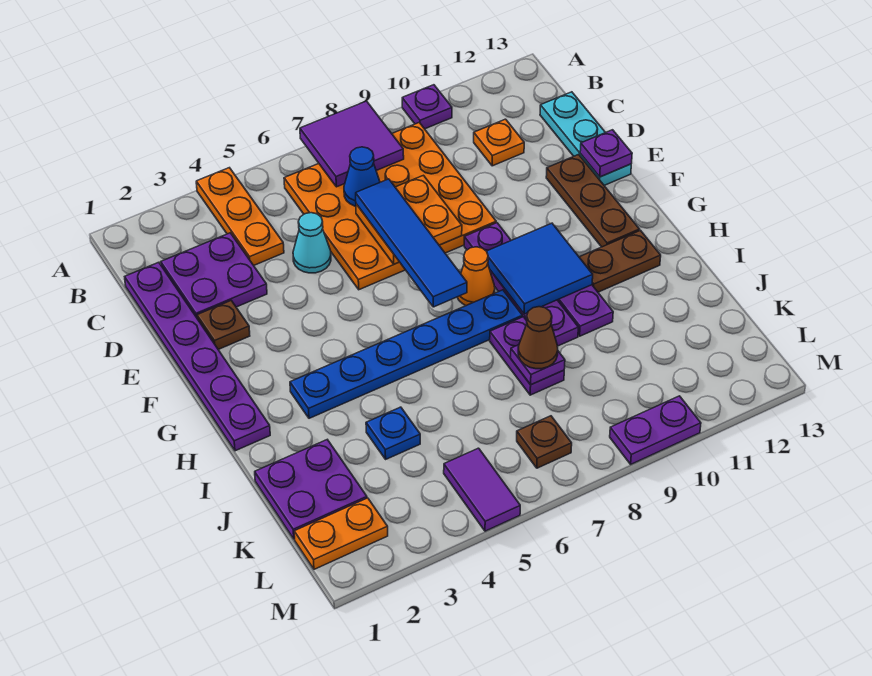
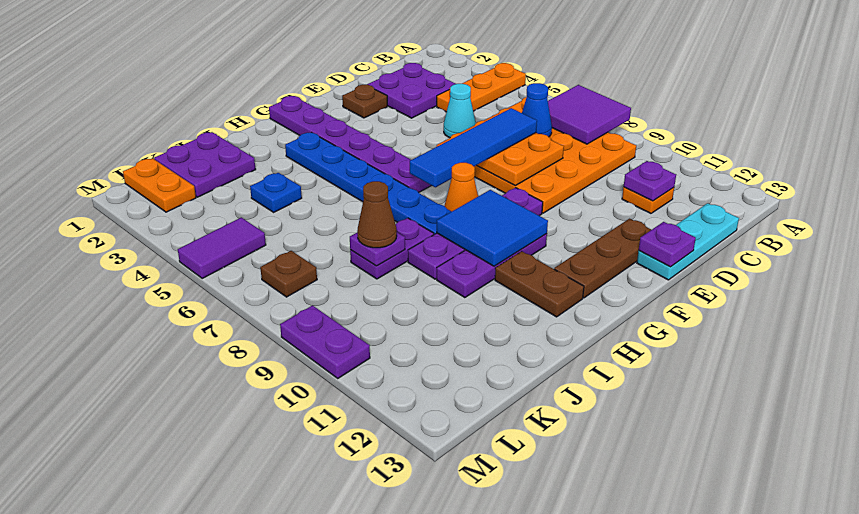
purple 1x1 plate [402,85,452,129] -> purple 1x1 plate moved to [624,161,676,201]
purple 1x6 plate [125,262,270,451] -> purple 1x6 plate turned to [269,96,431,192]

